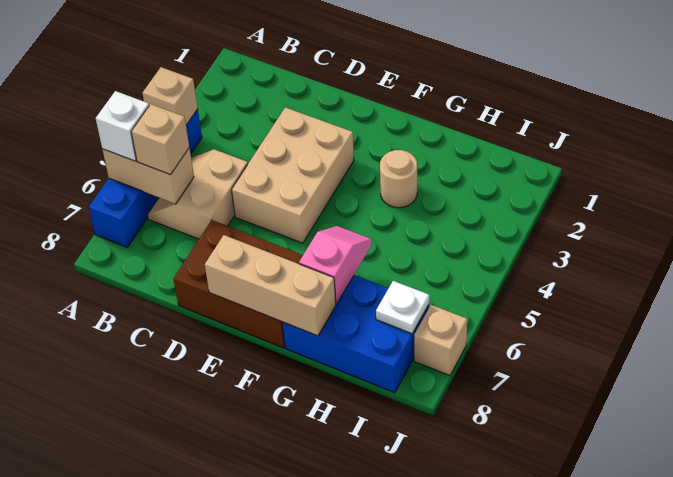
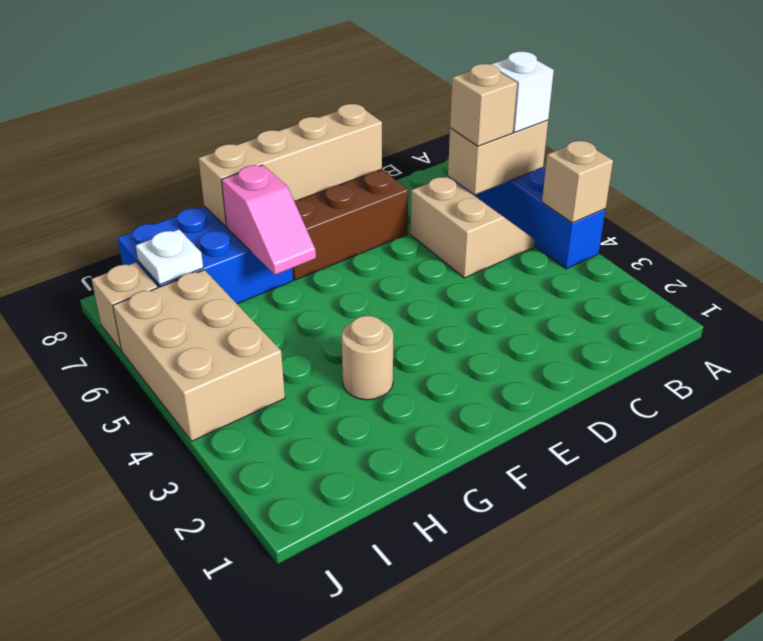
tan 2x3 brick [232,107,354,243] -> tan 2x3 brick moved to [113,270,285,441]
tan 1x3 brick [205,235,336,336] -> tan 1x4 brick [198,104,382,227]

